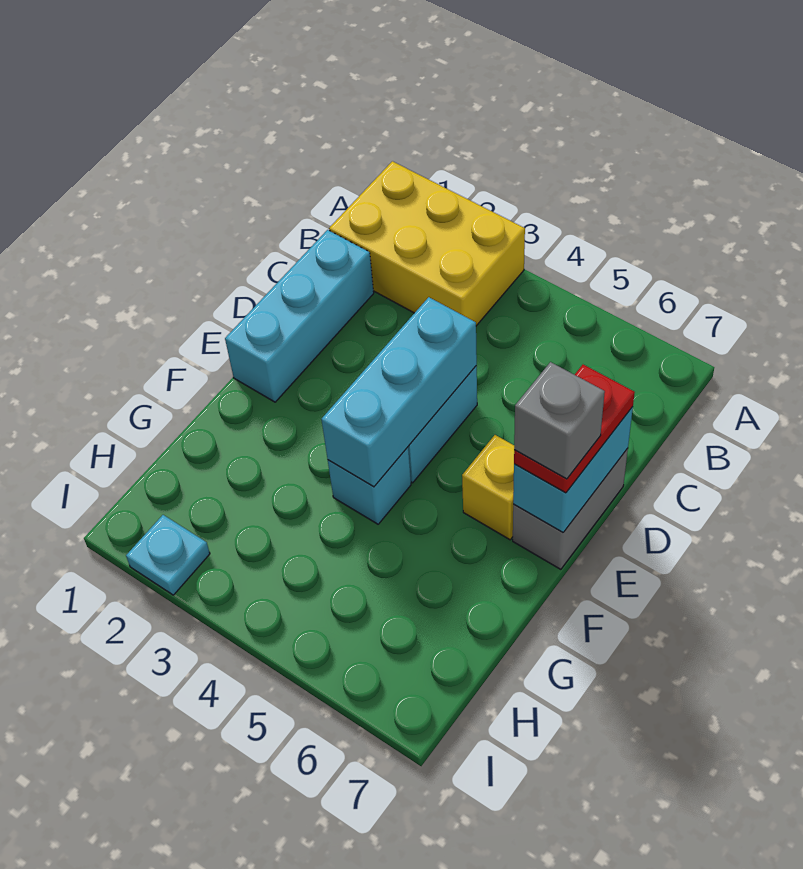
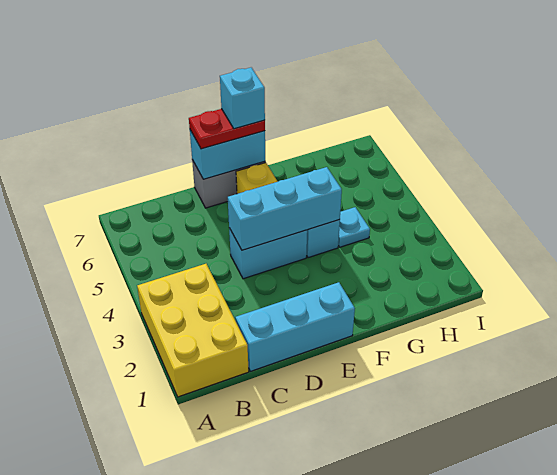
grey 1x1 brick [514,362,605,479] -> cyan 1x1 brick [220,68,265,129]
cyan 1x1 plate [126,515,210,595] -> cyan 1x1 plate moved to [338,207,370,247]

